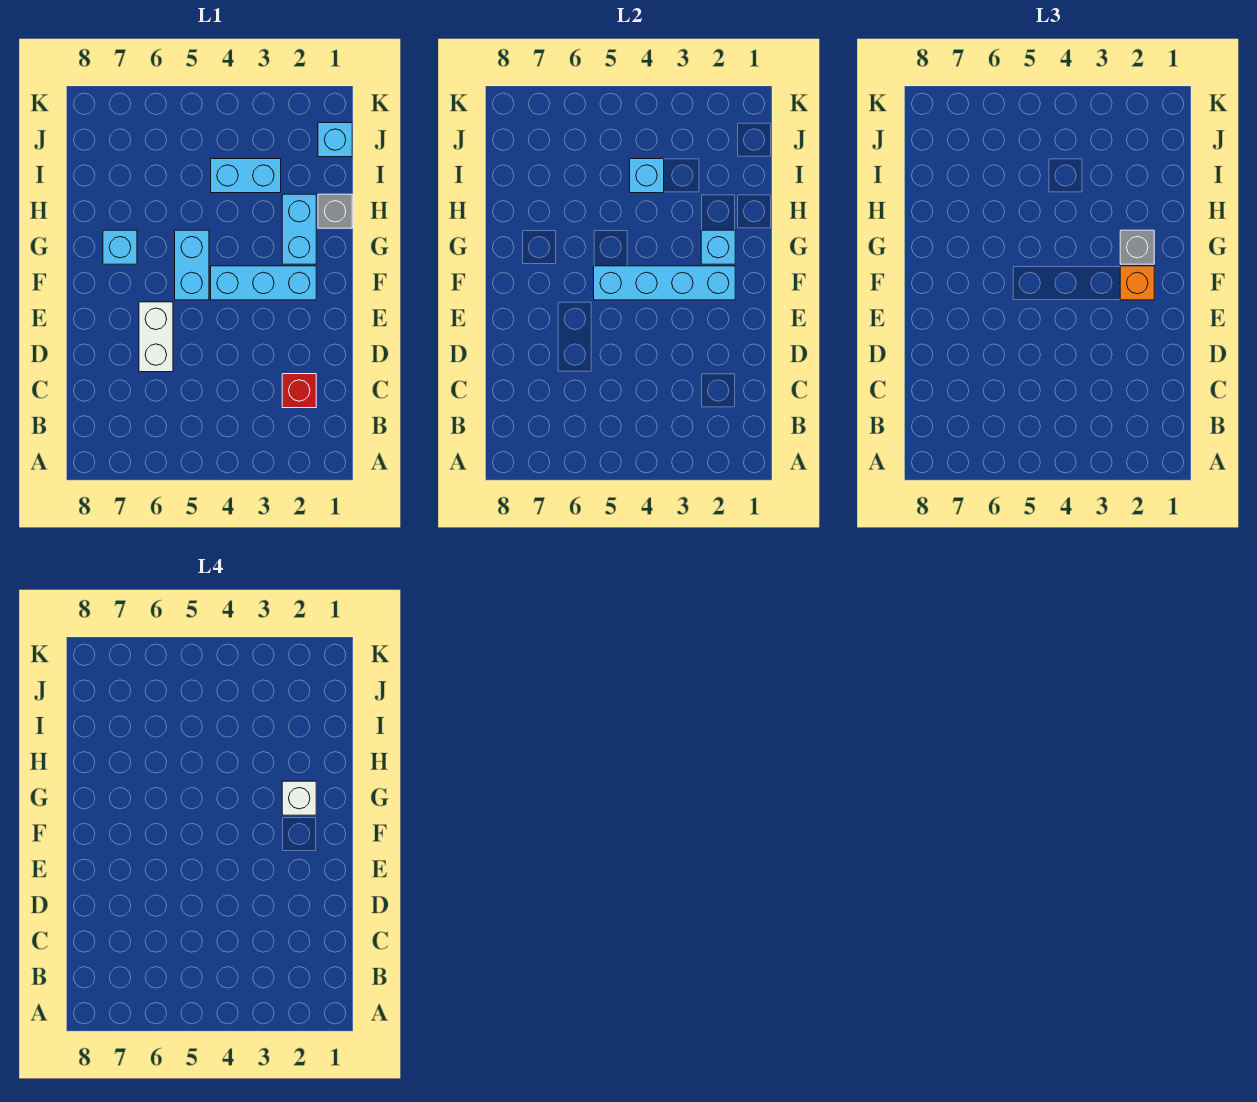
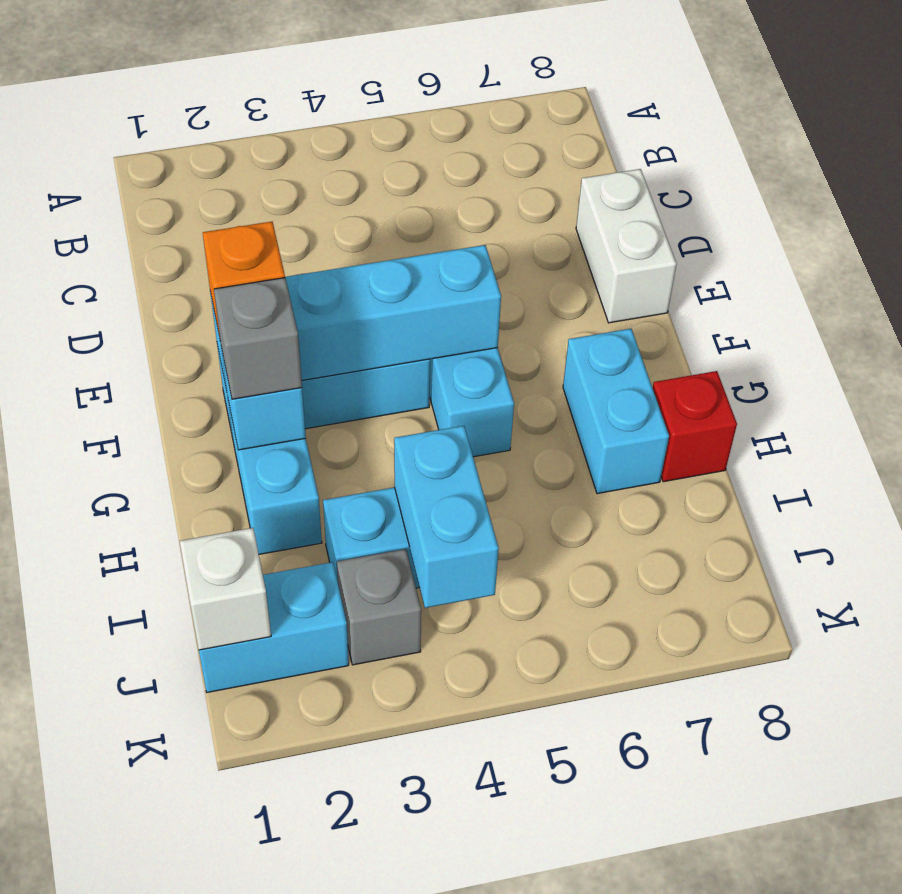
red 1x1 brick [282,374,316,408] -> red 1x1 brick moved to [653,371,737,482]
white 1x2 brick [139,302,173,372] -> white 1x2 brick moved to [576,169,676,323]
white 1x1 brick [282,781,316,815] -> white 1x1 brick moved to [180,528,271,650]
cyan 1x1 brick [103,230,137,264] -> cyan 1x2 brick [563,329,669,494]
grey 1x1 brick [318,194,352,228] -> grey 1x1 brick moved to [337,549,421,665]
cyan 1x1 brick [630,159,664,193] -> cyan 1x2 brick [394,426,499,608]
cyan 1x1 brick [318,123,352,157] -> cyan 1x2 brick [199,562,349,692]

